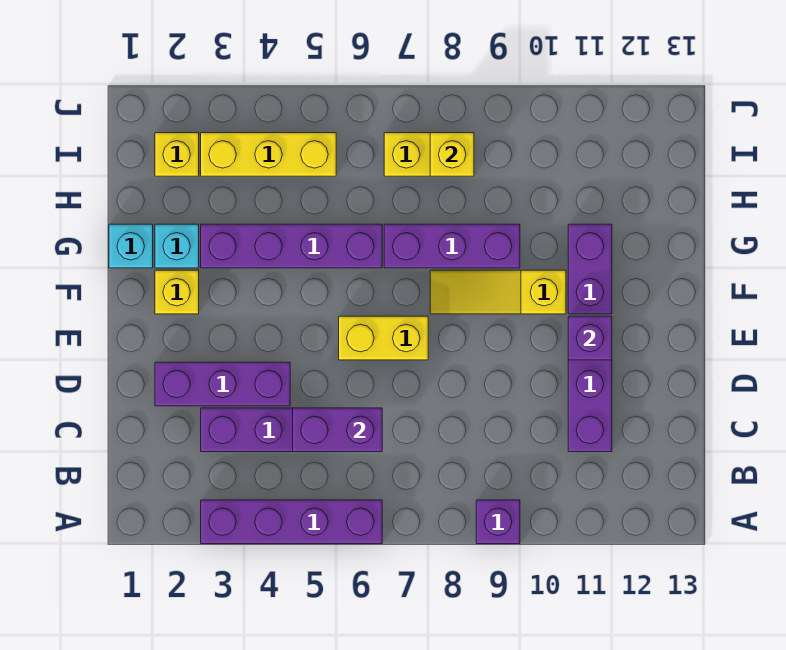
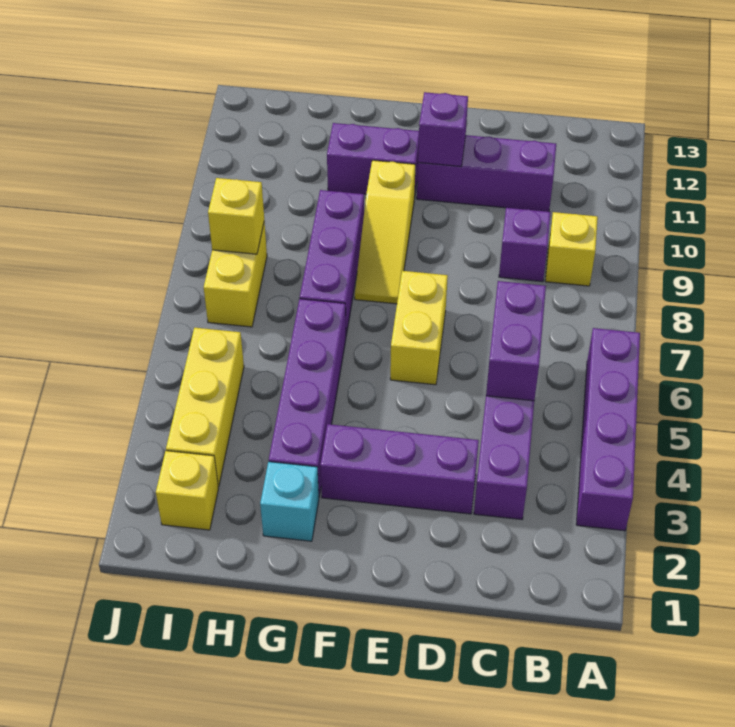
purple 1x1 brick [476,500,520,544] -> purple 1x1 brick moved to [499,208,551,282]
purple 1x3 brick [155,362,290,406] -> purple 1x3 brick turned to [320,424,479,514]
yellow 1x1 brick [155,270,199,314] -> yellow 1x1 brick moved to [545,212,598,286]
cyan 1x1 brick [109,224,153,268] -> none

